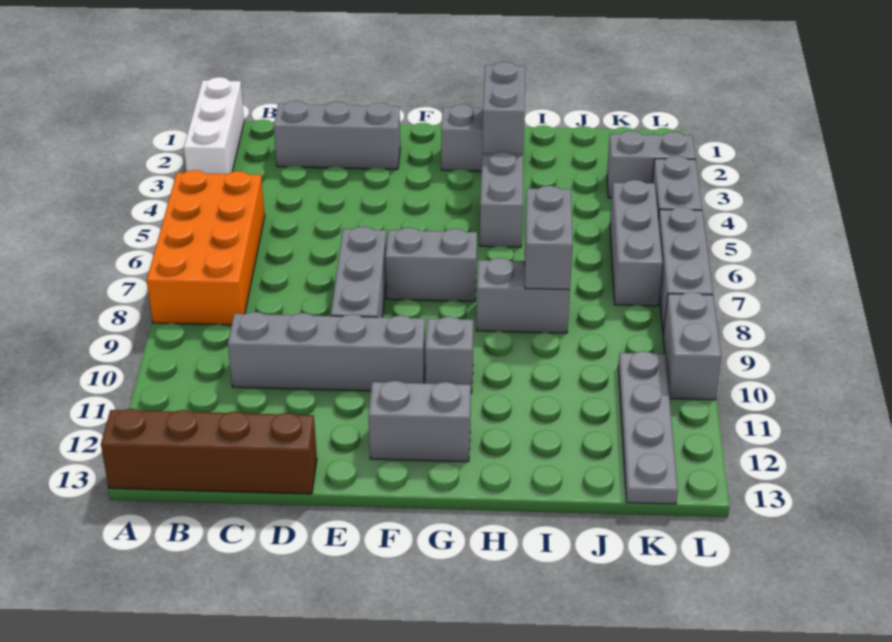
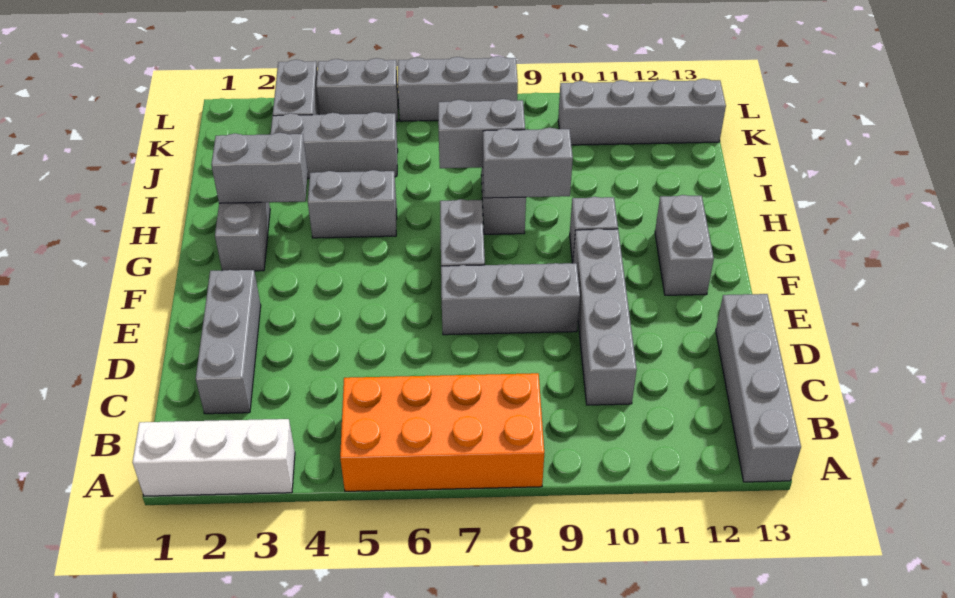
brown 1x4 brick [101,409,317,494] -> grey 1x4 brick [716,294,801,482]
grey 1x3 brick [610,180,663,306] -> grey 1x3 brick moved to [271,112,398,178]
grey 1x4 plate [618,351,678,504] -> grey 1x4 brick [558,79,726,145]
grey 1x2 brick [663,292,721,400] -> grey 1x2 brick moved to [483,128,573,198]

